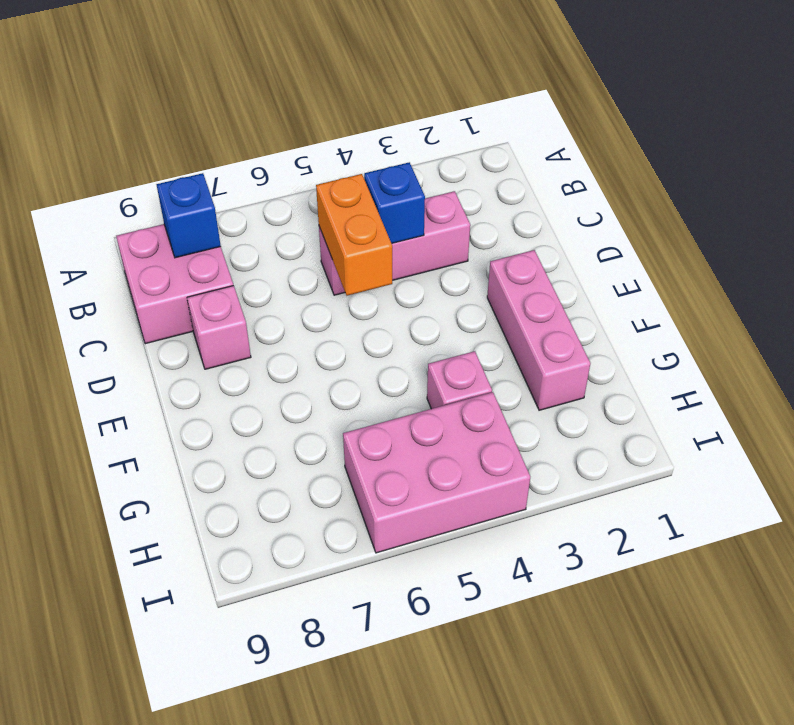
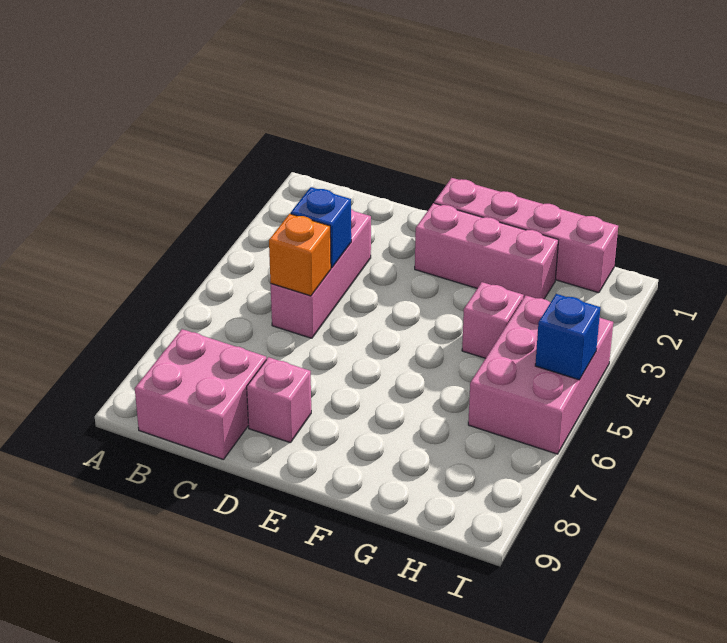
blue 1x1 brick [156,173,221,258] -> blue 1x1 brick moved to [535,294,600,380]
orange 1x2 brick [316,174,392,296] -> orange 1x1 brick [269,214,331,296]
none -> pink 1x4 brick [434,178,618,293]

